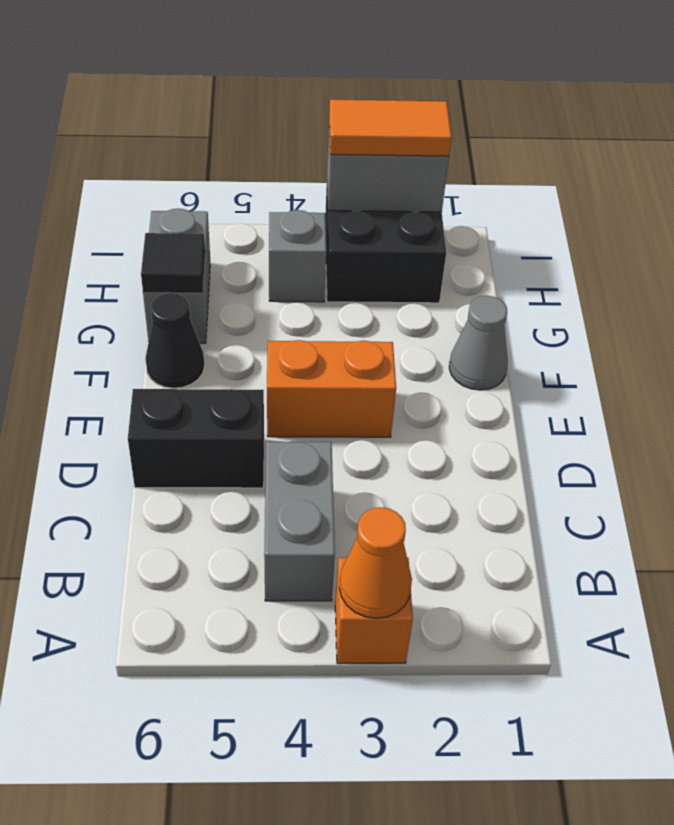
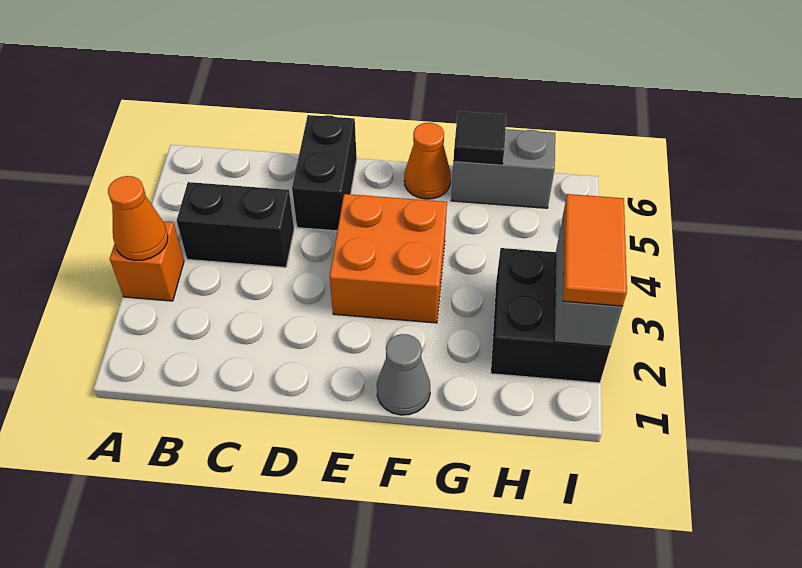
grey 1x2 brick [264,442,335,601] -> black 1x2 brick [177,182,294,267]
orange 1x2 brick [267,340,396,437] -> orange 2x2 brick [330,194,447,323]
black 1x1 cone [145,293,205,388] -> orange 1x1 cone [404,123,451,199]
grey 1x1 brick [269,210,326,302] -> none

